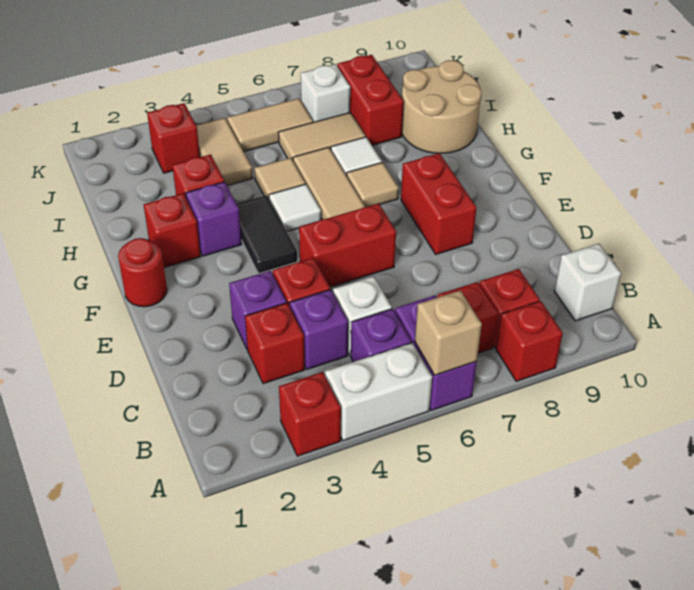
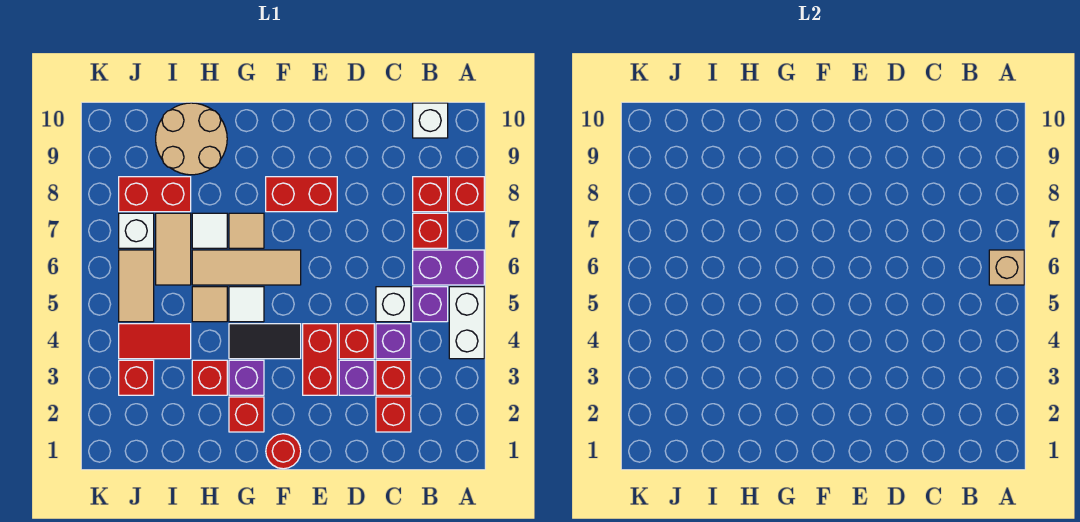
red 1x1 brick [279,372,341,456] -> red 1x1 brick moved to [376,397,411,432]
red 1x2 brick [299,204,396,287] -> red 1x2 brick moved to [303,324,337,395]
tan 1x2 tile [196,118,253,186] -> red 1x2 tile [119,324,191,359]

